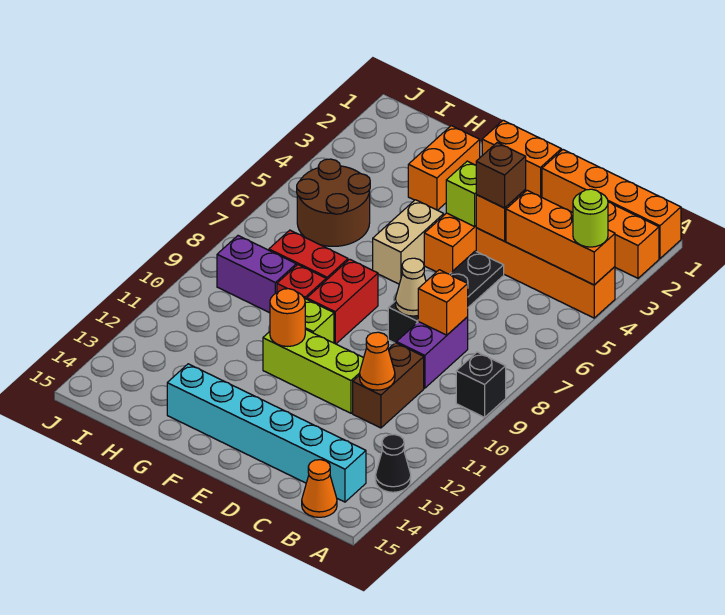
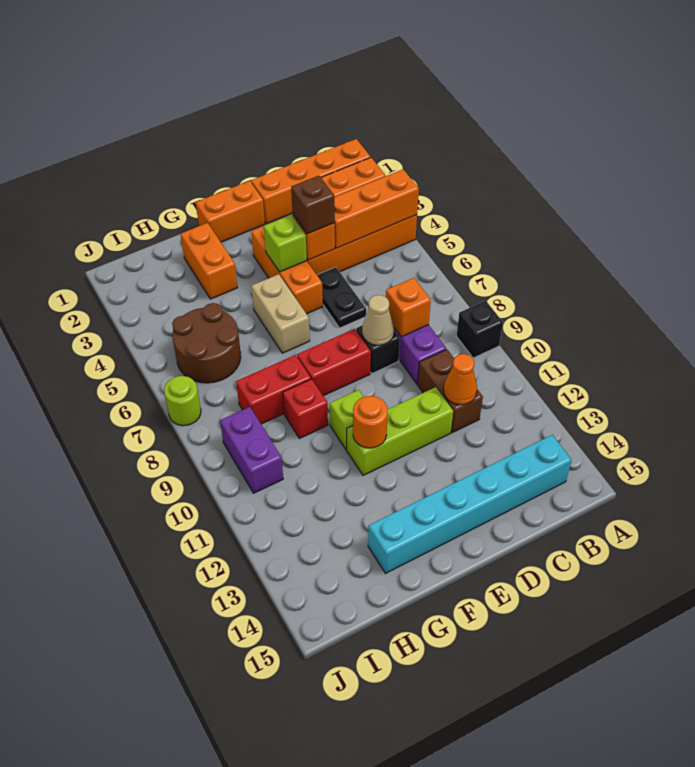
lime 1x1 round brick [573,189,608,247] -> lime 1x1 round brick moved to [164,376,201,426]
black 1x1 cone [375,434,411,492] -> none
orange 1x1 cone [302,460,337,517] -> none
red 1x2 brick [307,259,378,344] -> red 1x2 brick turned to [297,329,371,396]
purple 1x2 brick [217,236,296,313] -> purple 1x2 brick turned to [220,407,283,493]

